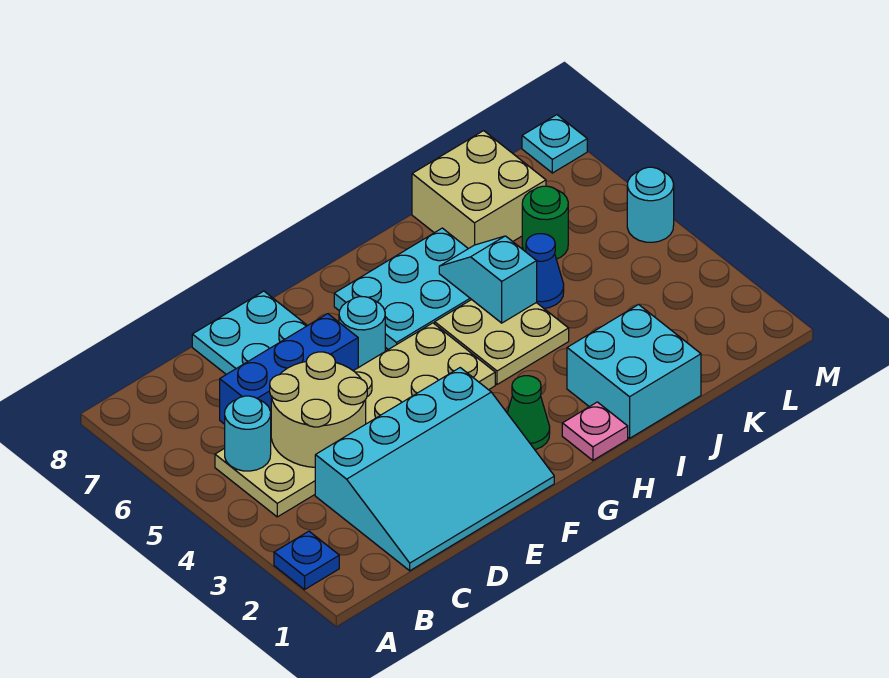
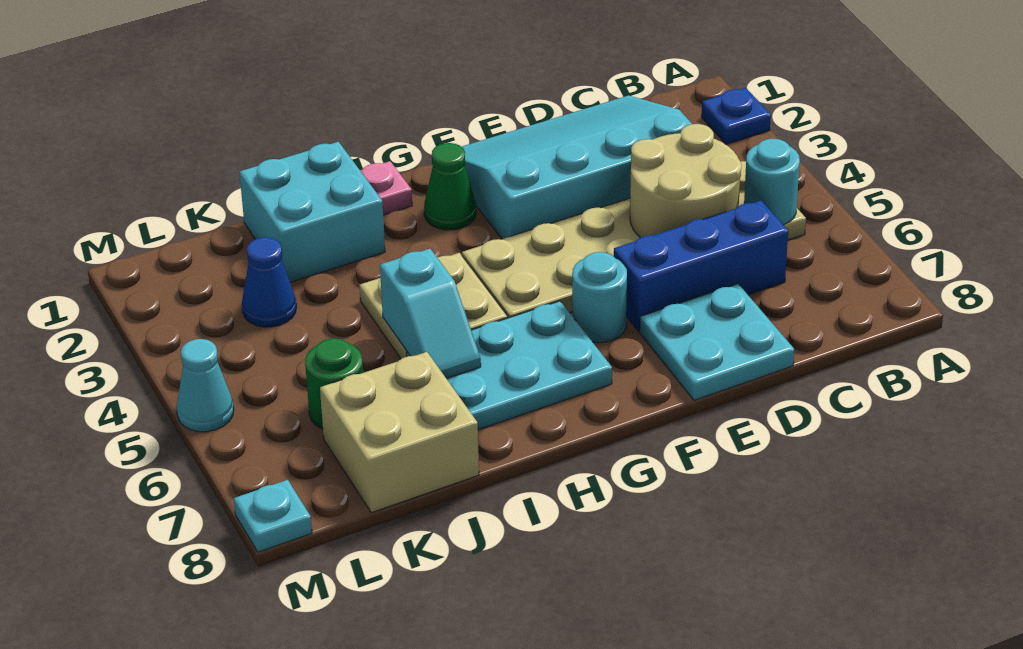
blue 1x1 cone [526,234,564,308] -> blue 1x1 cone moved to [242,237,296,327]
cyan 1x1 round brick [627,167,674,242] -> cyan 1x1 cone [177,339,234,432]

